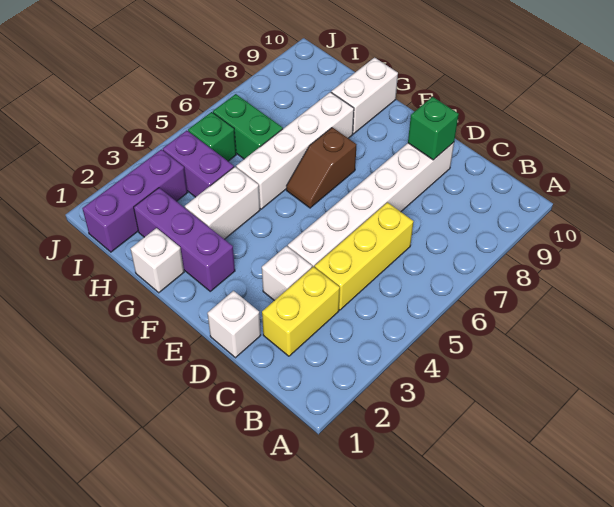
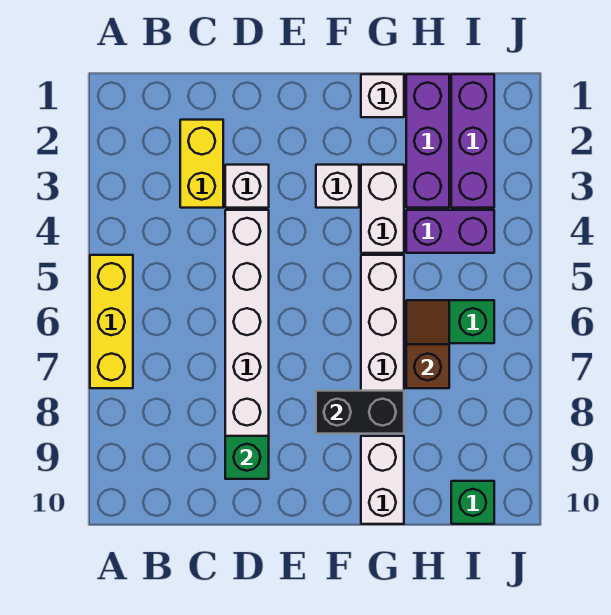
yellow 1x3 brick [315,202,414,310] -> yellow 1x3 brick moved to [90,255,133,388]
white 1x1 brick [207,291,261,358] -> white 1x1 brick moved to [316,165,359,208]
purple 1x3 brick [134,188,235,291] -> purple 1x3 brick turned to [406,74,449,208]
brown 1x2 slope [286,127,356,208] -> brown 1x2 slope moved to [406,300,449,388]
none -> black 1x2 brick [316,391,404,434]
green 1x1 brick [188,112,236,161] -> green 1x1 brick moved to [451,481,494,524]

